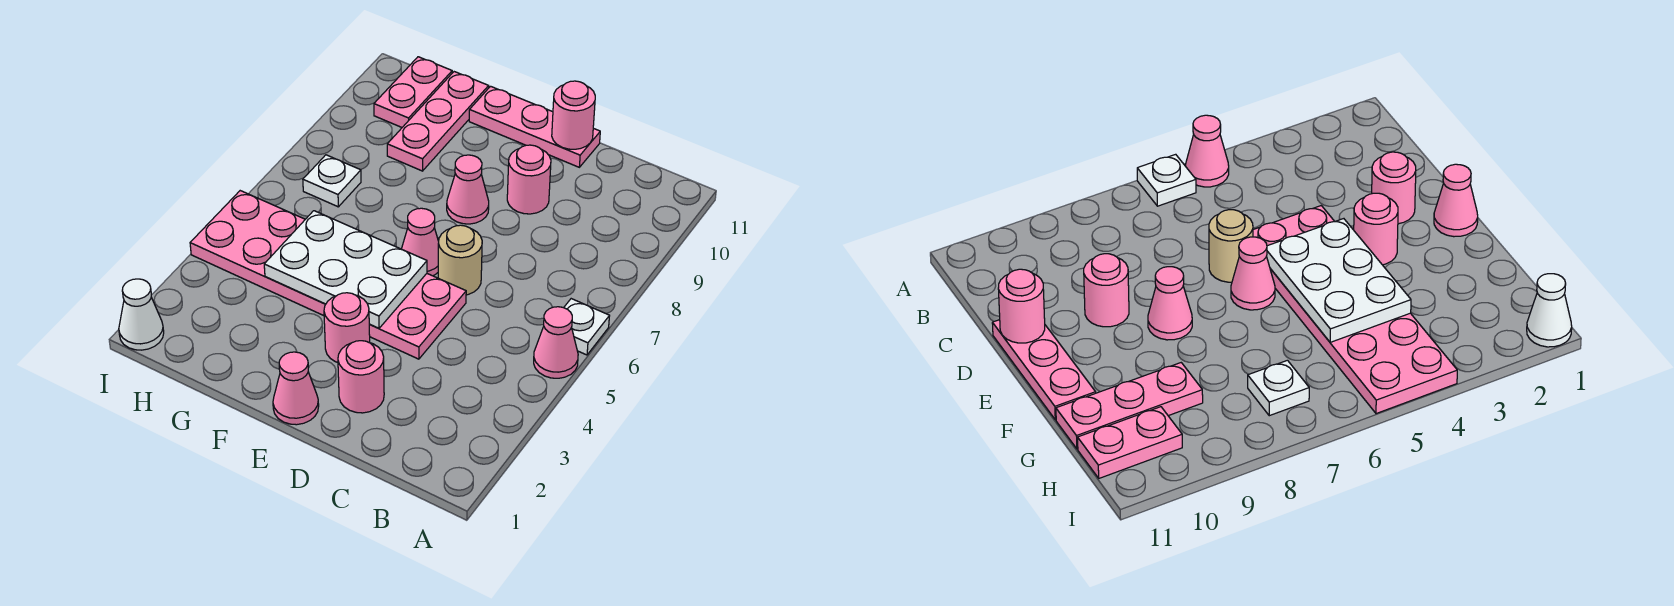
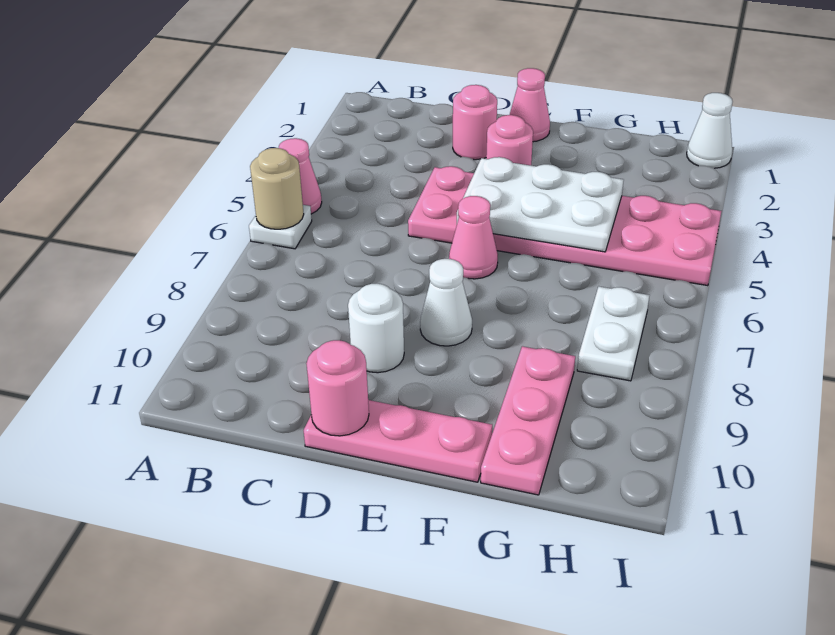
tan 1x1 round brick [438,225,482,295] -> tan 1x1 round brick moved to [250,148,304,229]
pink 1x1 round brick [507,145,551,214] -> white 1x1 round brick [348,284,404,373]
pink 1x1 cone [447,155,489,224] -> white 1x1 cone [420,259,472,346]
white 1x1 plate [303,155,361,207] -> white 1x2 plate [577,287,650,381]
pink 1x2 plate [374,57,452,127] -> none

